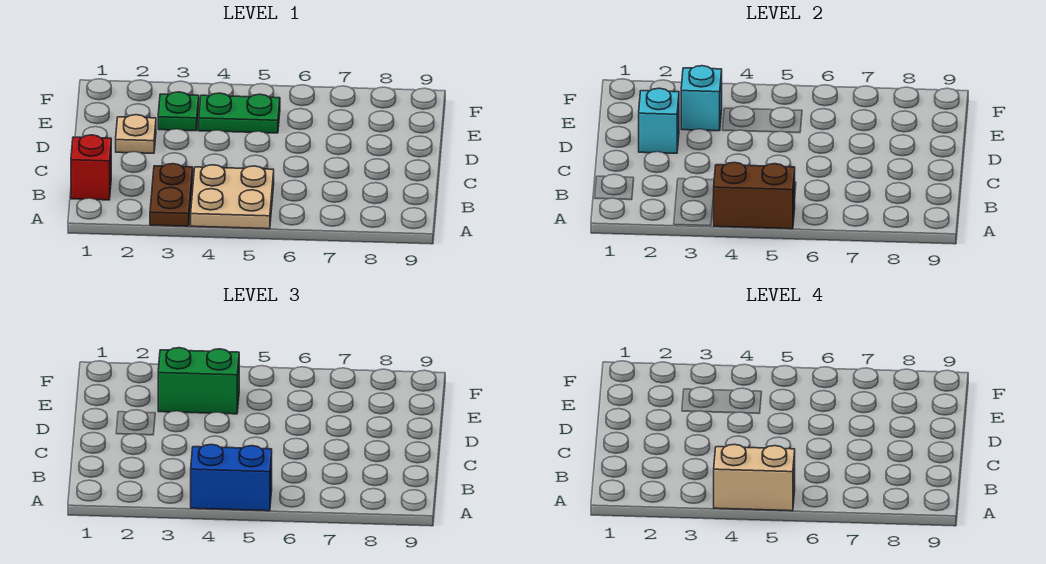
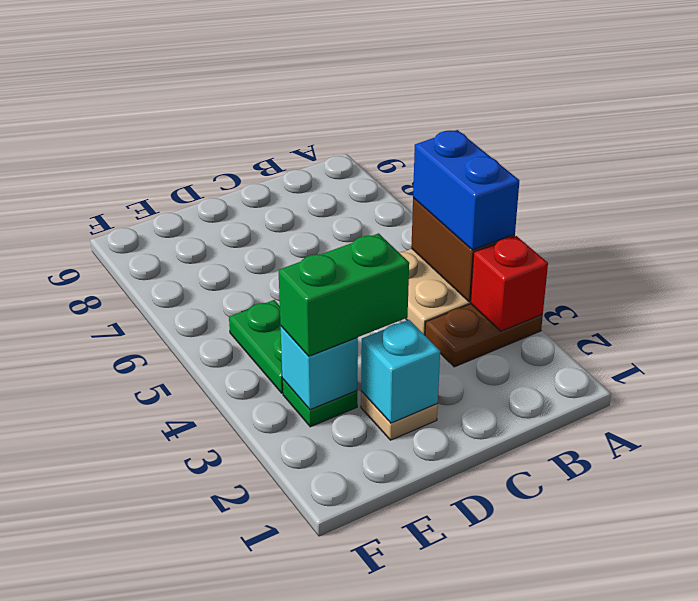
tan 1x2 brick [714,444,795,511] -> none
red 1x1 brick [71,135,111,200] -> red 1x1 brick moved to [471,236,548,331]
green 1x2 brick [158,348,239,414] -> green 1x2 brick turned to [278,233,409,356]

